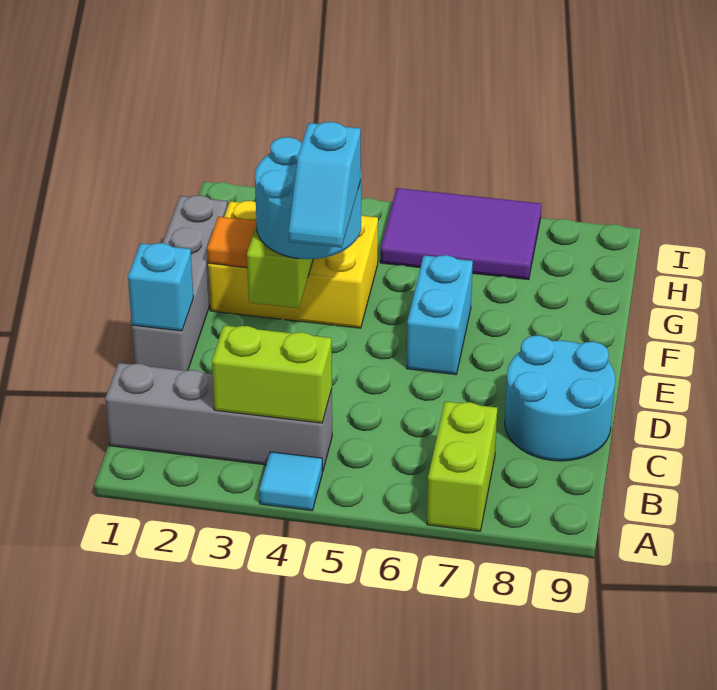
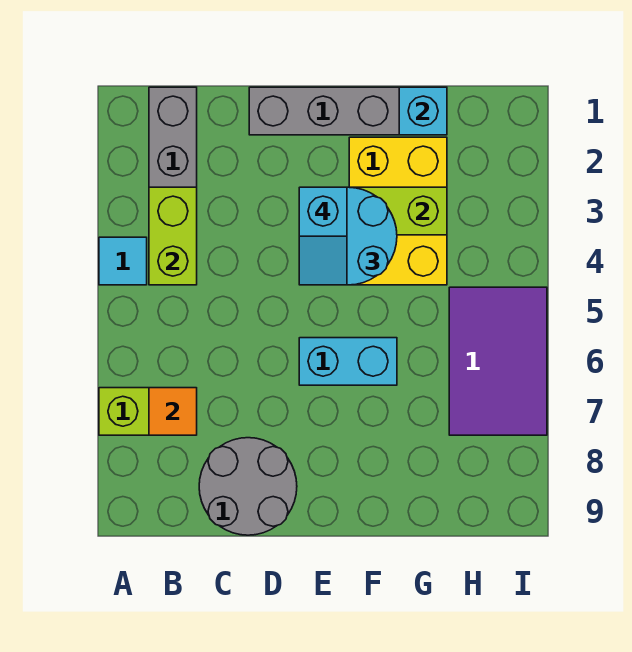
cyan 2x2 round brick [505,336,615,461] -> grey 2x2 round brick [199,438,297,535]
cyan 1x1 brick [128,243,193,331] -> cyan 1x1 brick moved to [399,87,447,135]
cyan 1x2 slope [288,122,361,248] -> cyan 1x2 slope turned to [299,187,347,285]
orange 1x1 tile [207,217,256,268] -> orange 1x1 tile moved to [149,388,197,435]

